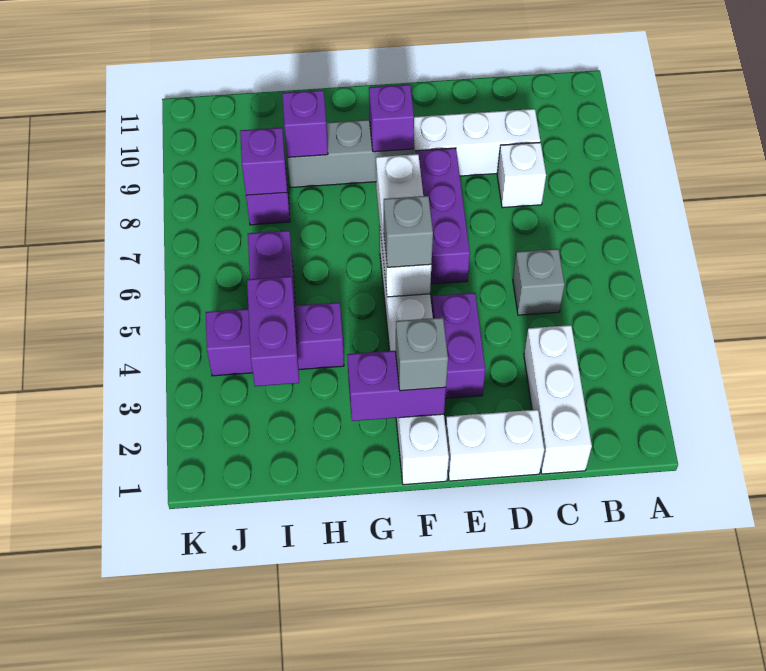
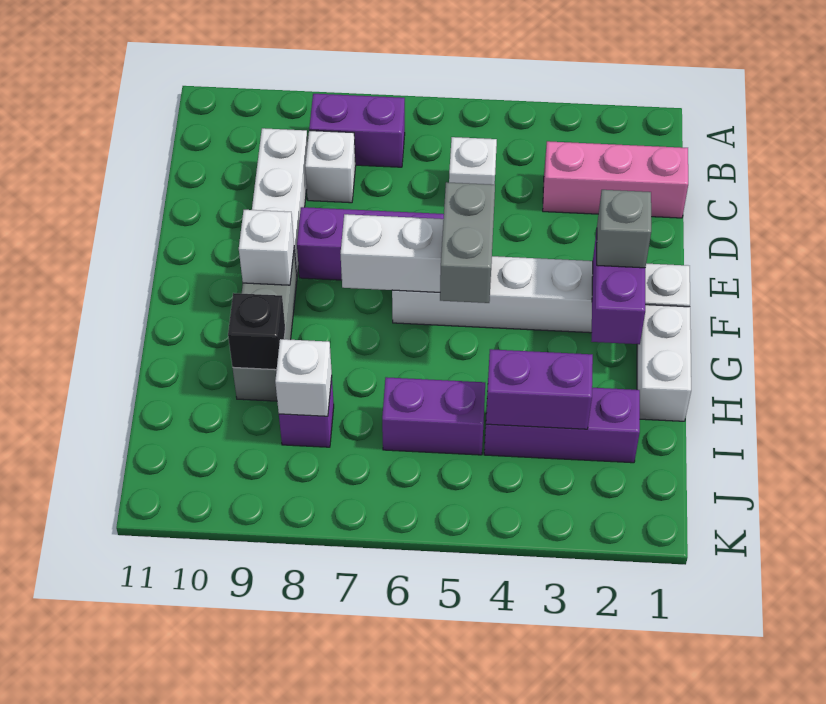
white 1x3 brick [524,325,592,474] -> pink 1x3 brick [543,141,688,218]
grey 1x1 brick [513,249,565,315] -> white 1x1 brick [449,137,497,185]
white 1x2 brick [446,410,544,481] -> white 1x2 brick moved to [637,305,691,421]
purple 1x2 brick [432,293,485,399] -> purple 1x2 brick moved to [309,94,405,167]
grey 1x1 brick [384,196,433,267] -> grey 1x2 brick [440,182,495,303]
purple 1x1 brick [369,85,414,152] -> white 1x1 brick [239,210,294,285]
purple 1x3 brick [206,302,344,376] -> purple 1x3 brick turned to [484,388,640,463]
purple 1x1 brick [282,90,328,158] -> black 1x1 brick [228,293,285,370]
purple 1x1 brick [240,128,287,195] -> white 1x1 brick [275,339,332,416]

